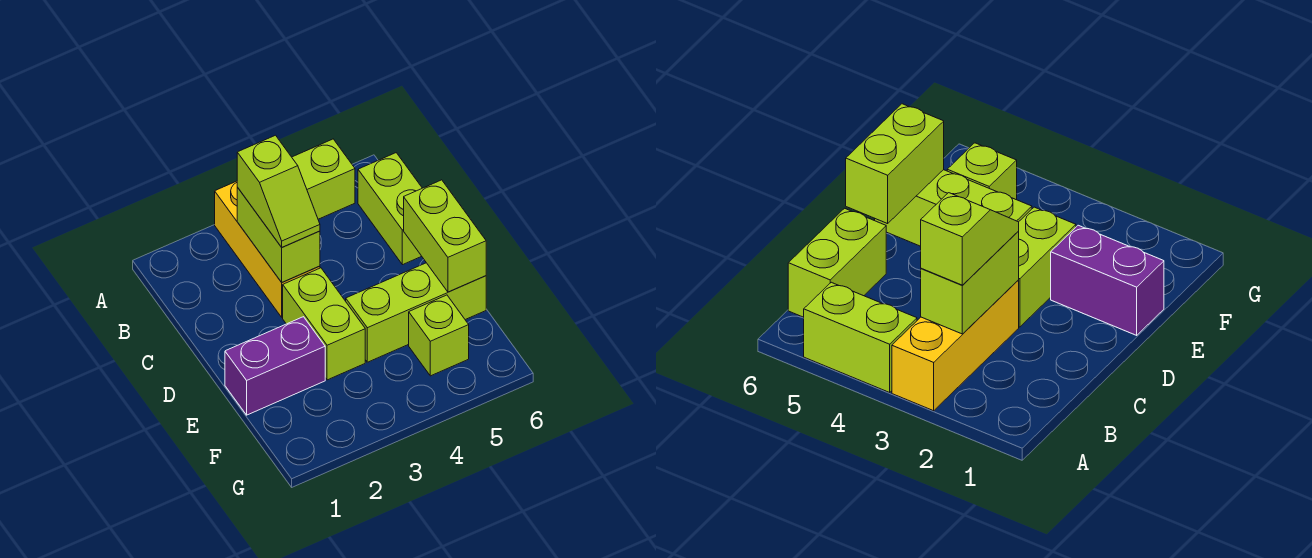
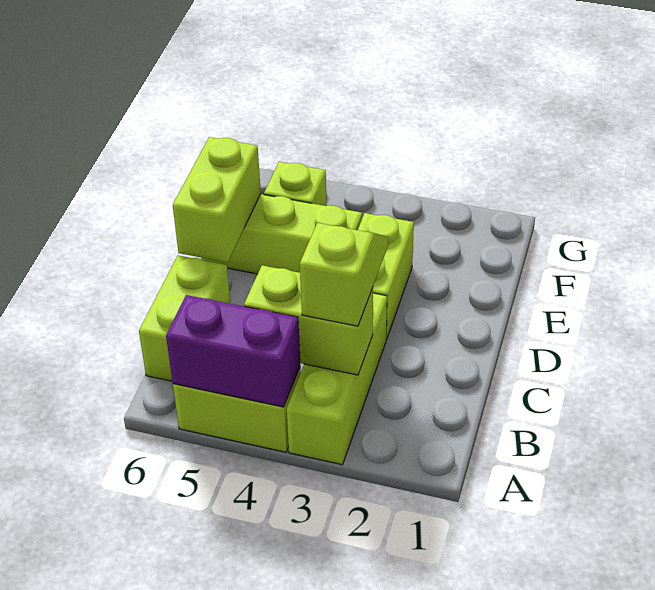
yellow 1x3 brick [215,181,320,317] -> lime 1x3 brick [287,293,387,465]
lime 1x2 brick [237,187,320,282] -> lime 1x2 brick turned to [244,265,373,375]
purple 1x2 brick [225,317,325,415] -> purple 1x2 brick moved to [166,295,300,407]

